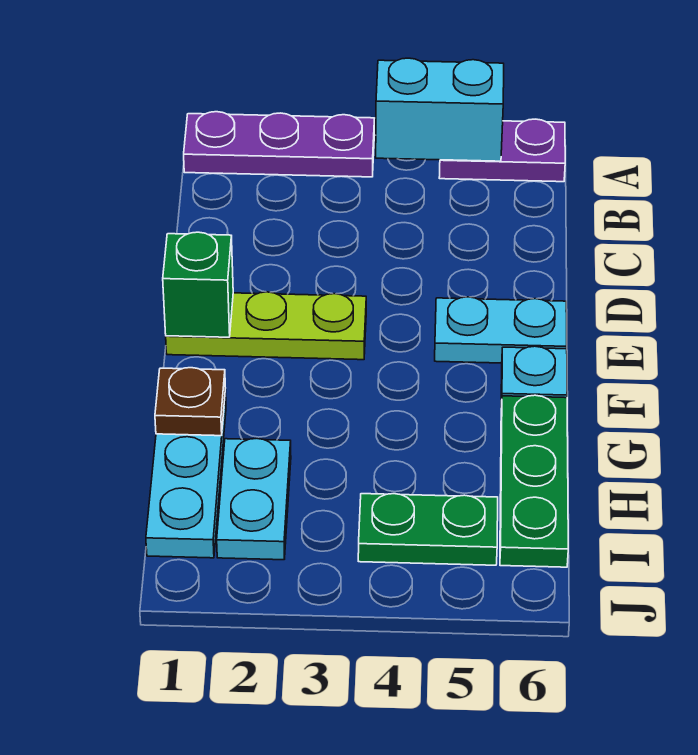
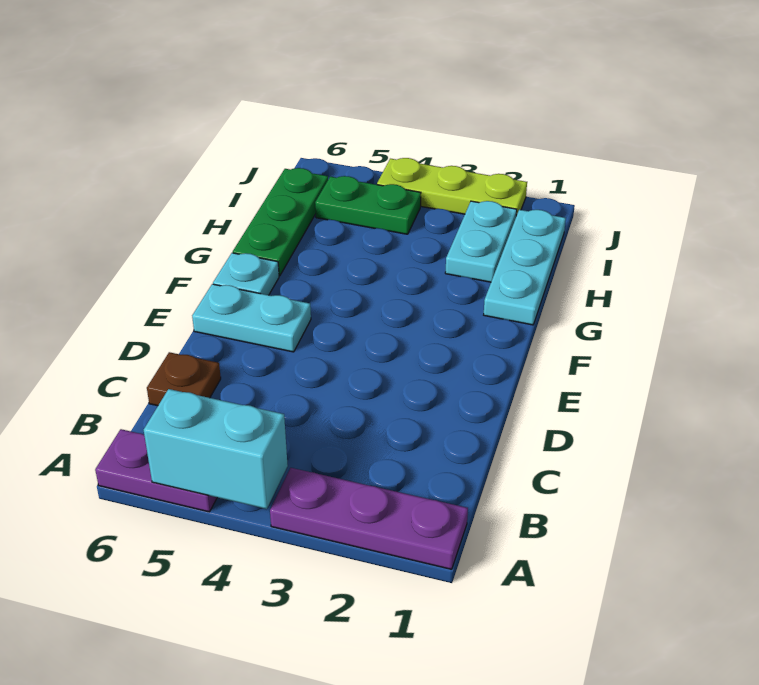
lime 1x3 plate [166,292,366,360] -> lime 1x3 plate moved to [377,158,527,216]
green 1x1 brick [163,232,233,337] -> none
brown 1x1 plate [155,368,225,436] -> brown 1x1 plate moved to [147,352,221,406]

